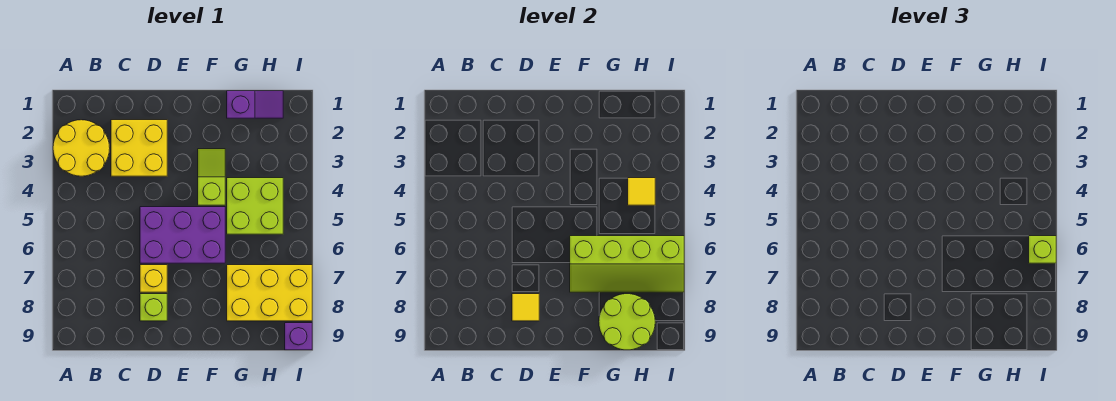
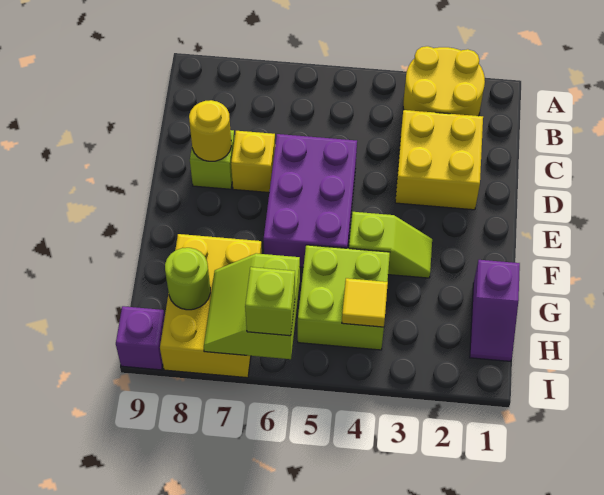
yellow 1x1 tile [512,294,539,321] -> yellow 1x1 round brick [189,100,231,161]
lime 2x4 slope [570,236,684,292] -> lime 2x2 slope [204,253,300,359]
lime 2x2 round brick [599,294,655,350] -> lime 1x1 round brick [165,248,210,310]

